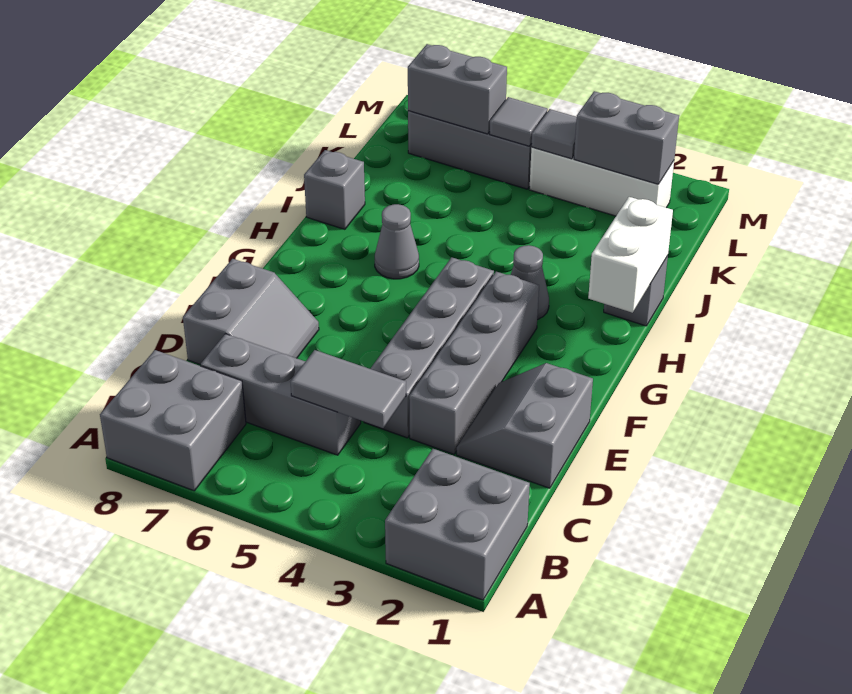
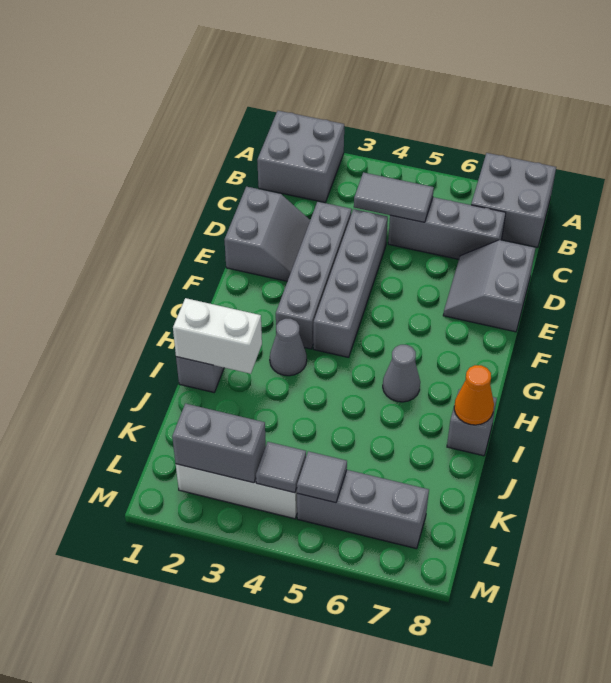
white 1x2 brick [588,197,673,313] -> white 1x2 brick turned to [173,298,262,374]
none -> orange 1x1 cone [454,365,494,425]
grey 1x2 brick [408,44,507,134] -> none

